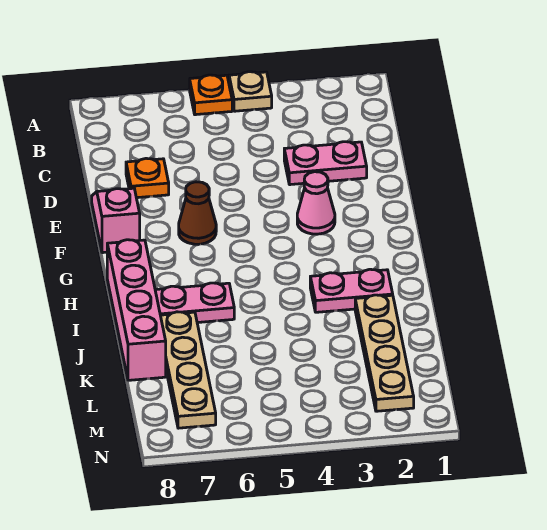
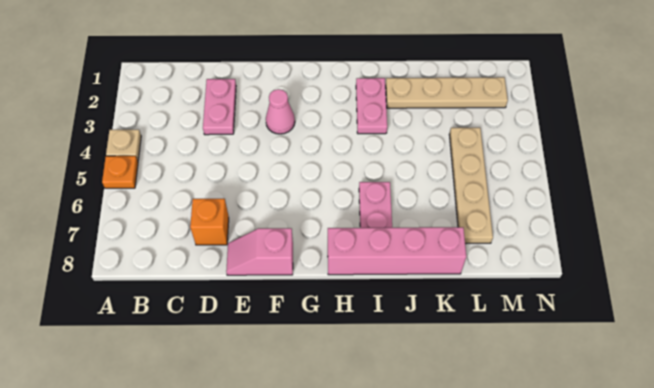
orange 1x1 plate [126,158,169,198] -> orange 1x1 brick [190,199,229,245]
brown 1x1 cone [179,182,216,244] -> none
tan 1x4 plate [160,312,216,428] -> tan 1x4 plate turned to [449,128,493,244]

